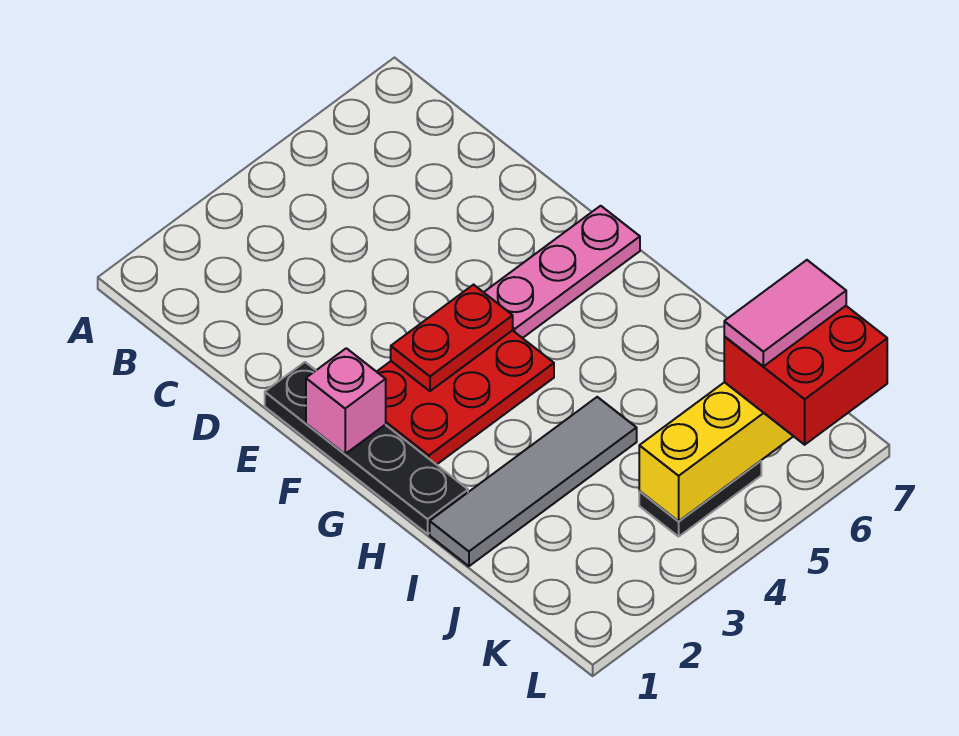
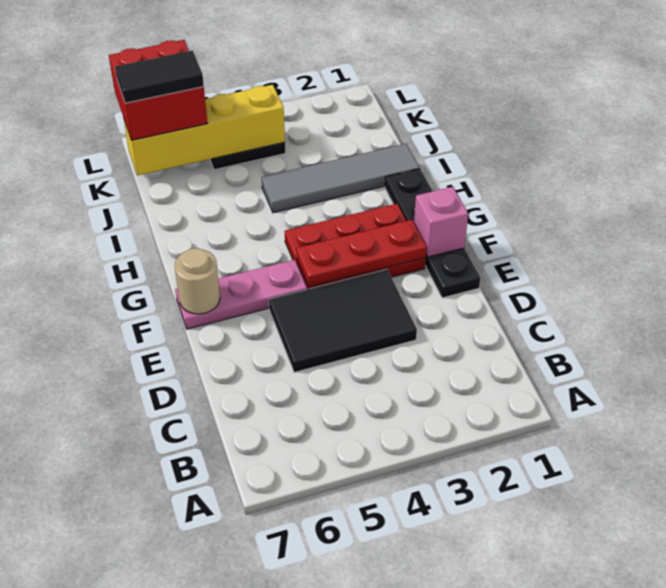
none -> black 2x3 tile [269,269,417,372]
red 1x2 plate [391,285,513,391] -> red 1x3 plate [296,220,427,287]
none -> tan 1x1 round brick [175,248,220,314]
pink 1x2 tile [724,260,846,366] -> black 1x2 tile [115,51,204,103]

